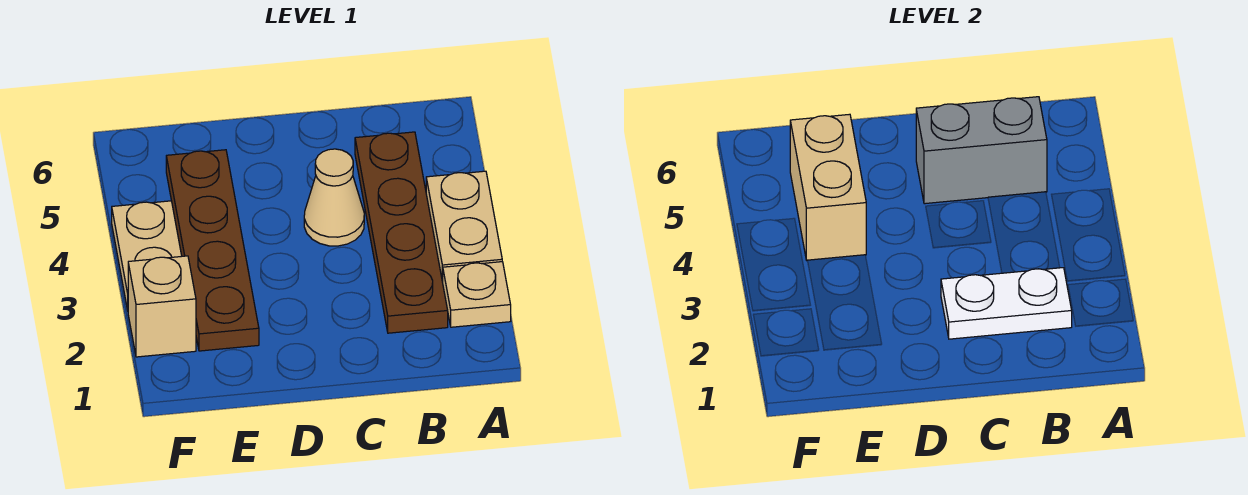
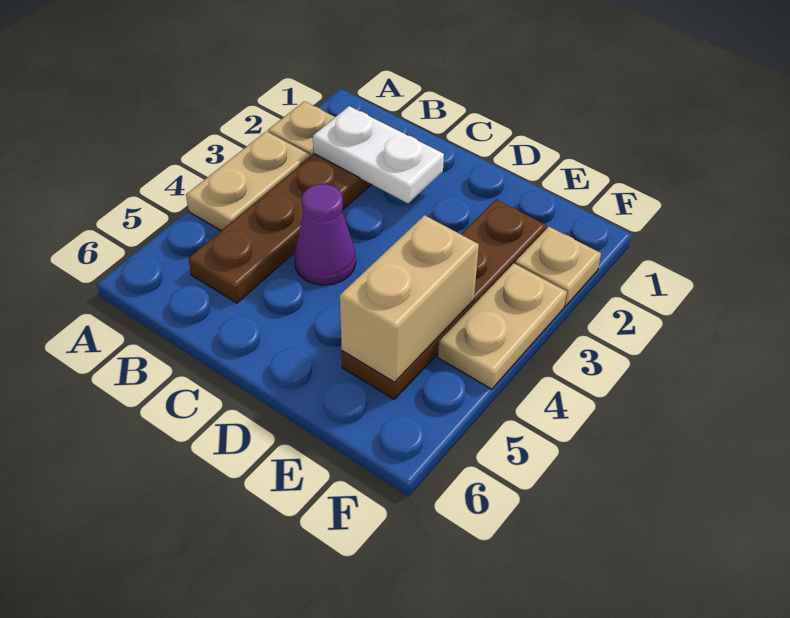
grey 1x2 brick [916,97,1047,204] -> none
tan 1x1 cone [304,149,364,246] -> purple 1x1 cone [294,184,356,285]
tan 1x1 brick [128,256,196,357] -> tan 1x1 plate [515,227,601,306]

